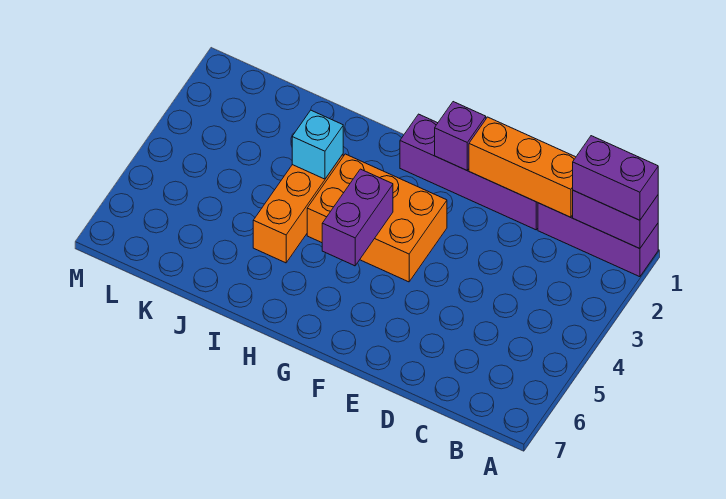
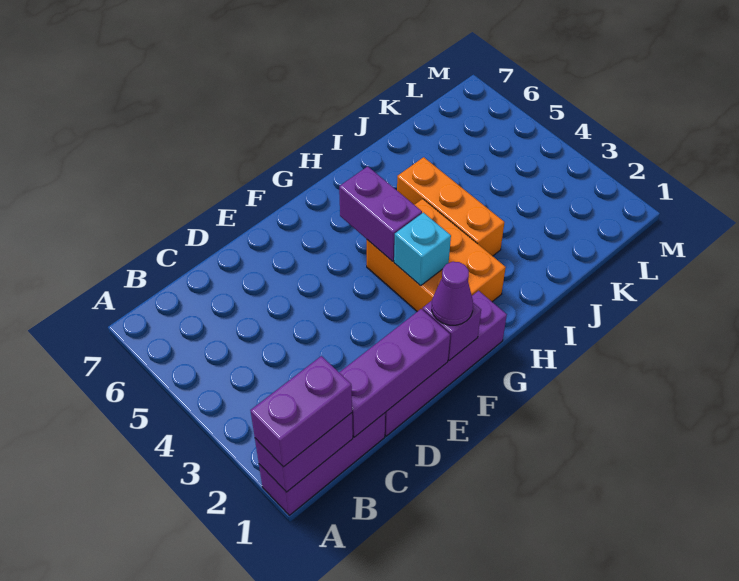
orange 1x3 brick [469,117,576,217] -> purple 1x3 brick [339,309,450,437]
none -> purple 1x1 cone [432,262,473,325]
orange 2x3 brick [307,154,447,282] -> orange 2x3 brick turned to [367,199,506,312]
cyan 1x1 brick [292,110,343,179] -> cyan 1x1 brick moved to [394,213,451,286]

